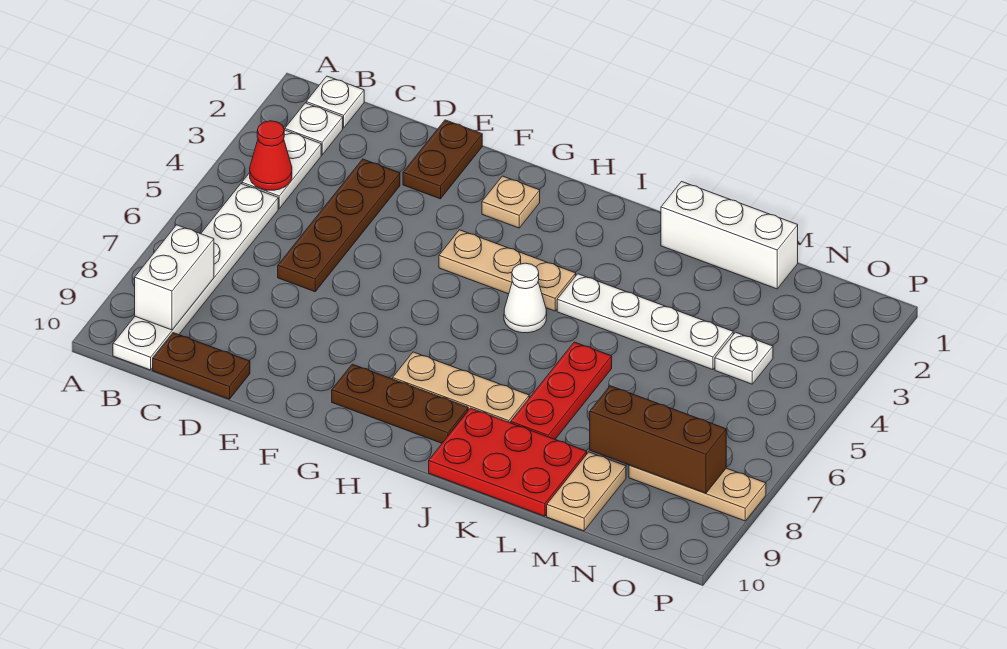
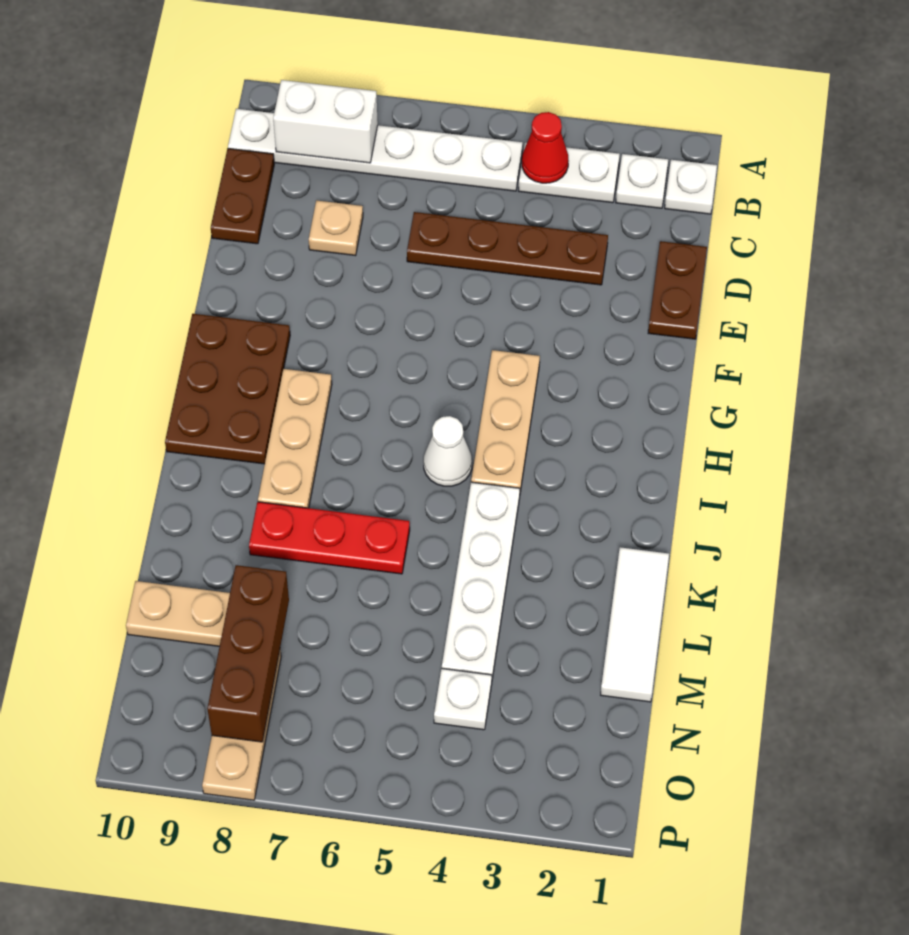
brown 1x2 plate [403,120,482,199] -> brown 1x2 plate turned to [648,241,707,339]
tan 1x1 plate [482,176,540,228] -> tan 1x1 plate moved to [309,200,363,256]
brown 1x3 plate [332,364,468,443] -> brown 2x3 plate [165,314,290,464]
red 2x3 plate [429,408,587,516] -> none
white 1x3 brick [661,182,798,289] -> white 1x3 tile [601,547,669,702]

